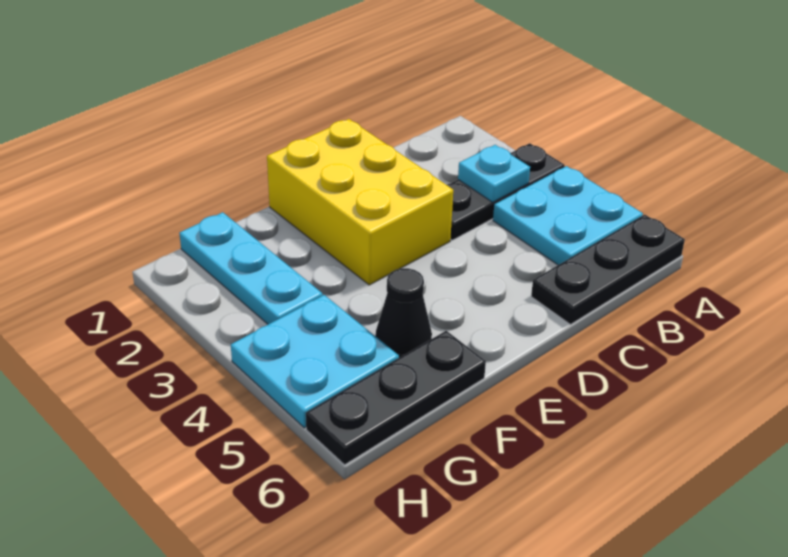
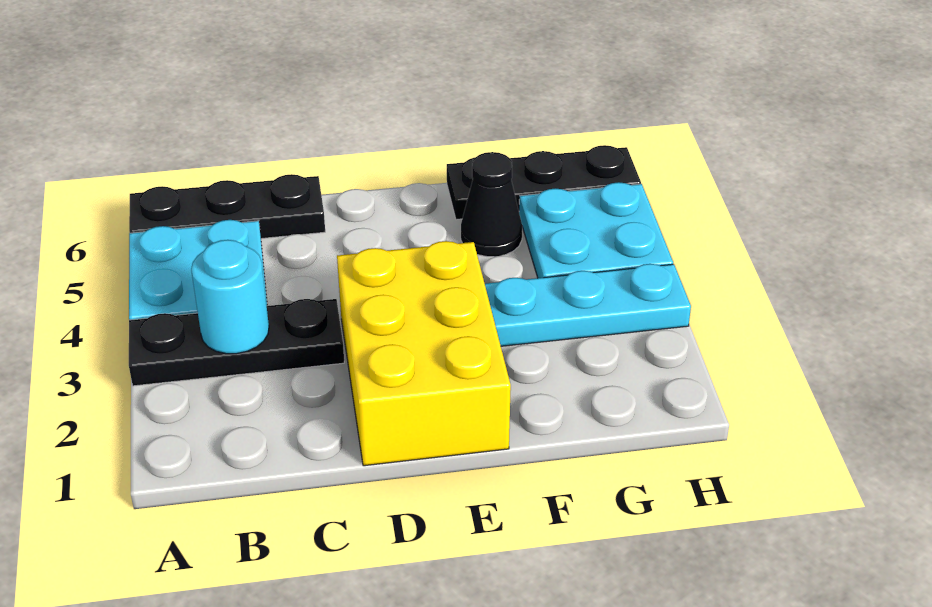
cyan 1x1 plate [458,145,530,202] -> cyan 1x1 round brick [191,240,269,354]
cyan 1x3 plate [179,212,323,324] -> cyan 1x3 plate turned to [485,264,691,346]

